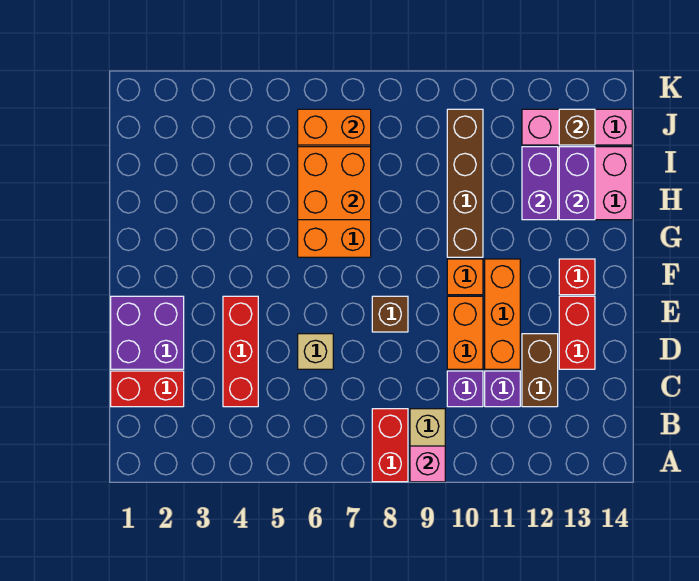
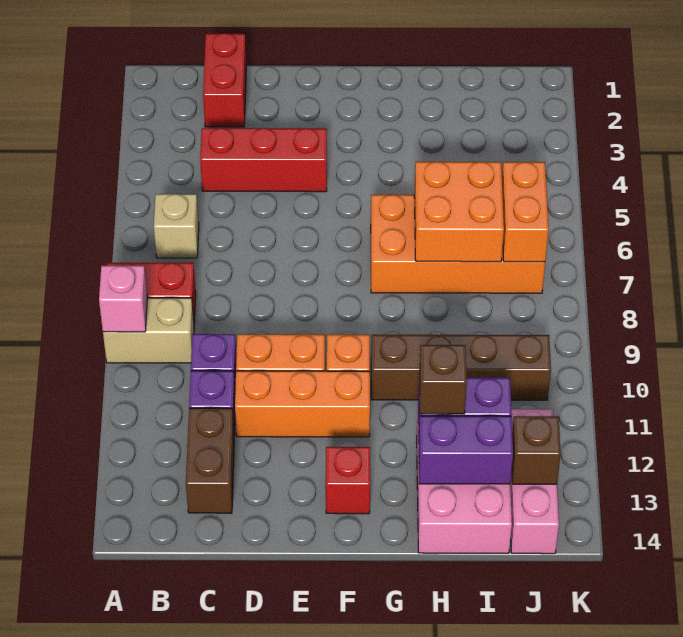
brown 1x2 brick [522,334,558,407] -> brown 1x2 brick turned to [186,408,234,513]
purple 2x2 brick [111,296,184,369] -> none
tan 1x1 brick [298,334,333,369] -> tan 1x1 brick moved to [154,194,199,258]
red 1x2 brick [559,296,595,369] -> none
brown 1x1 brick [372,296,408,332] -> brown 1x1 brick moved to [419,345,467,414]

